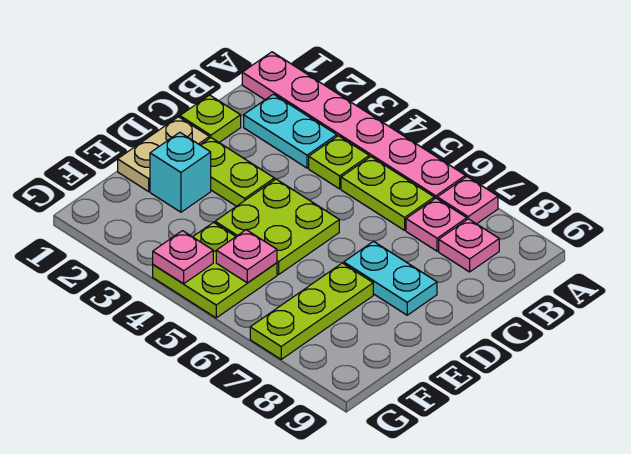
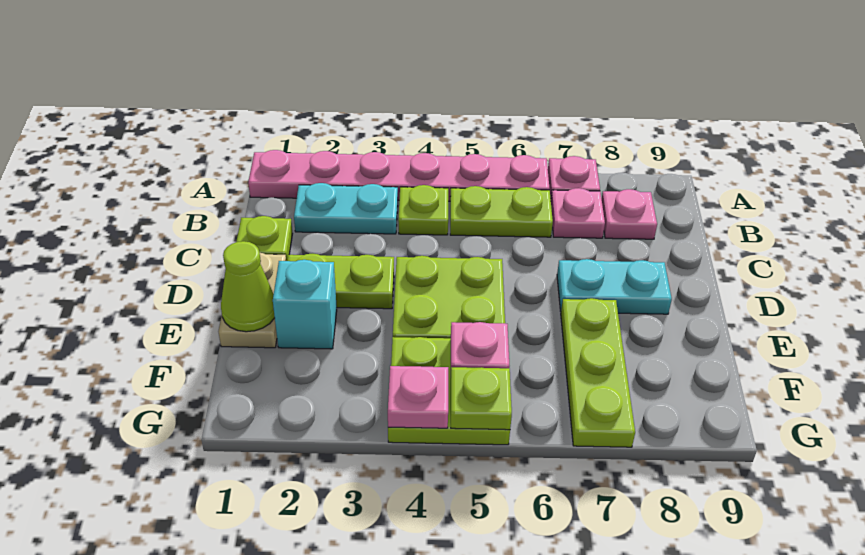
none -> lime 1x1 cone [221,241,275,332]
none -> lime 1x1 plate [451,367,512,430]

